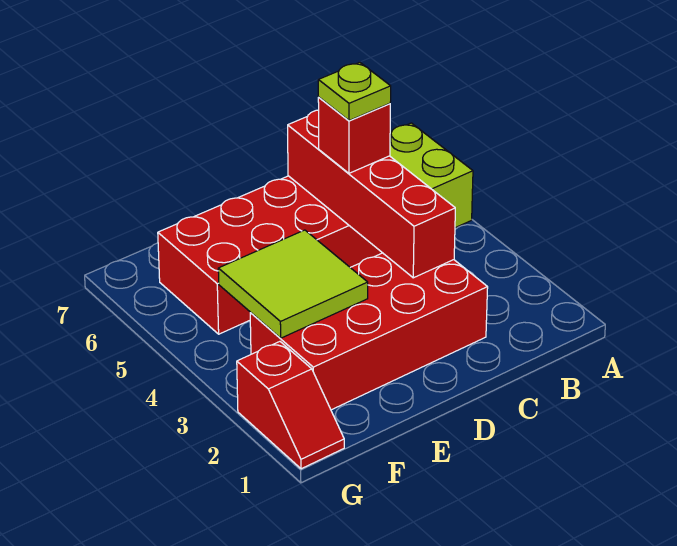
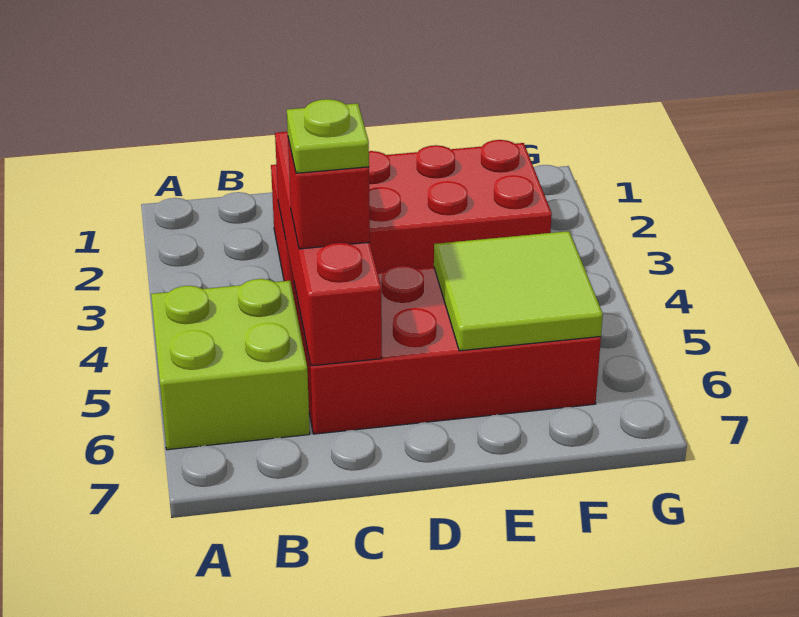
lime 2x2 tile [218,230,368,338] -> lime 2x2 tile moved to [434,231,603,351]
red 1x2 slope [237,342,344,469] -> none

